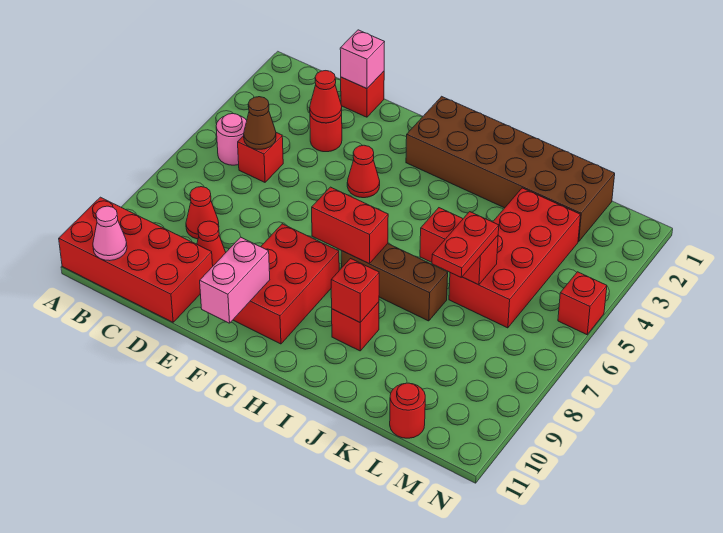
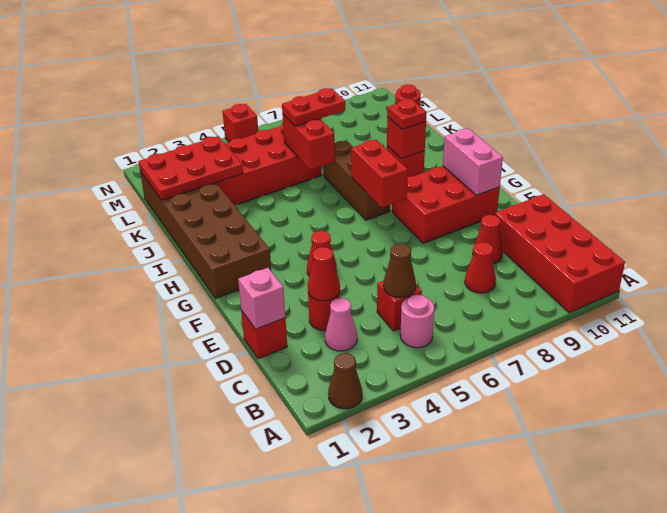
none -> brown 1x1 cone [328,353,362,409]
pink 1x1 cone [93,206,127,261] -> pink 1x1 cone moved to [325,298,357,351]
pink 1x2 brick [200,237,270,323] -> pink 1x2 brick turned to [443,128,503,195]
none -> red 1x1 plate [387,99,427,129]
none -> red 2x3 plate [139,136,243,200]

